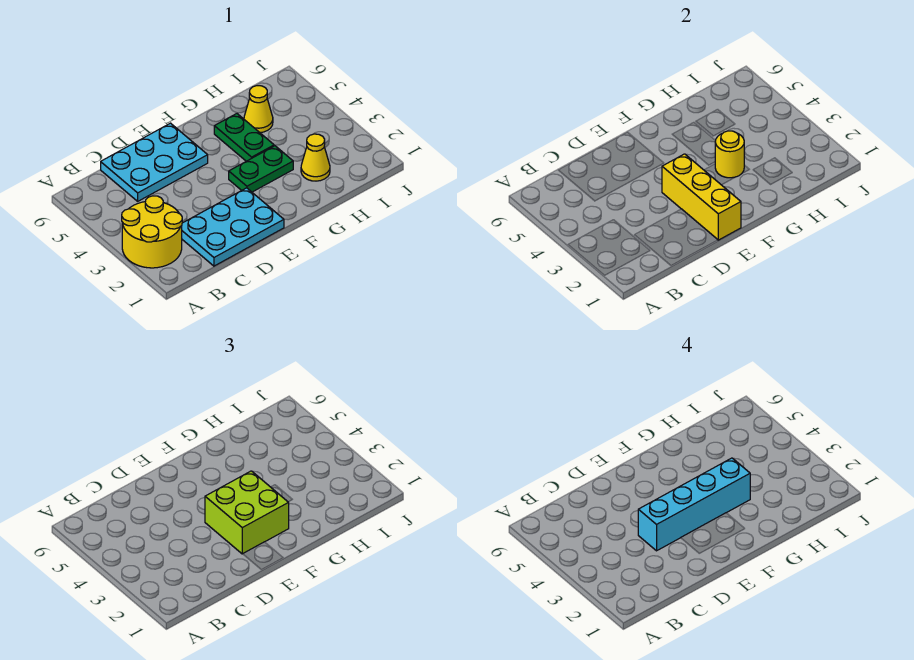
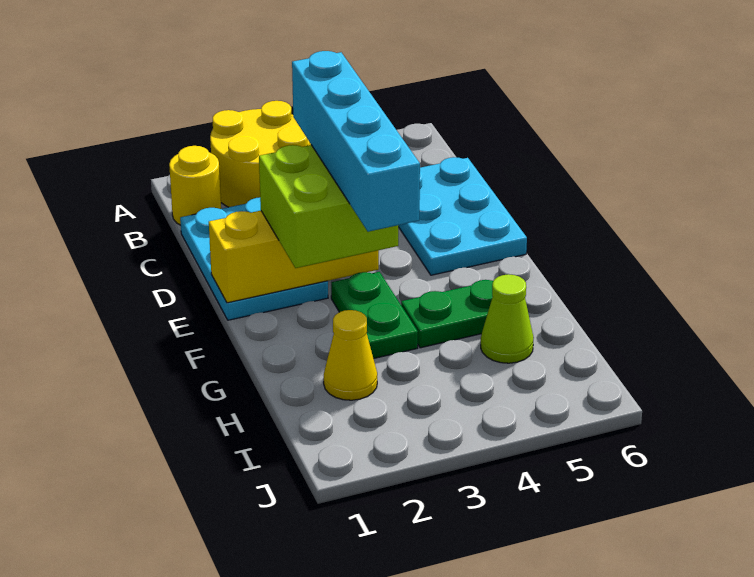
yellow 1x1 round brick [715,131,744,178] -> yellow 1x1 round brick moved to [169,146,221,225]
yellow 1x1 cone [244,86,273,133] -> lime 1x1 cone [481,274,534,363]

